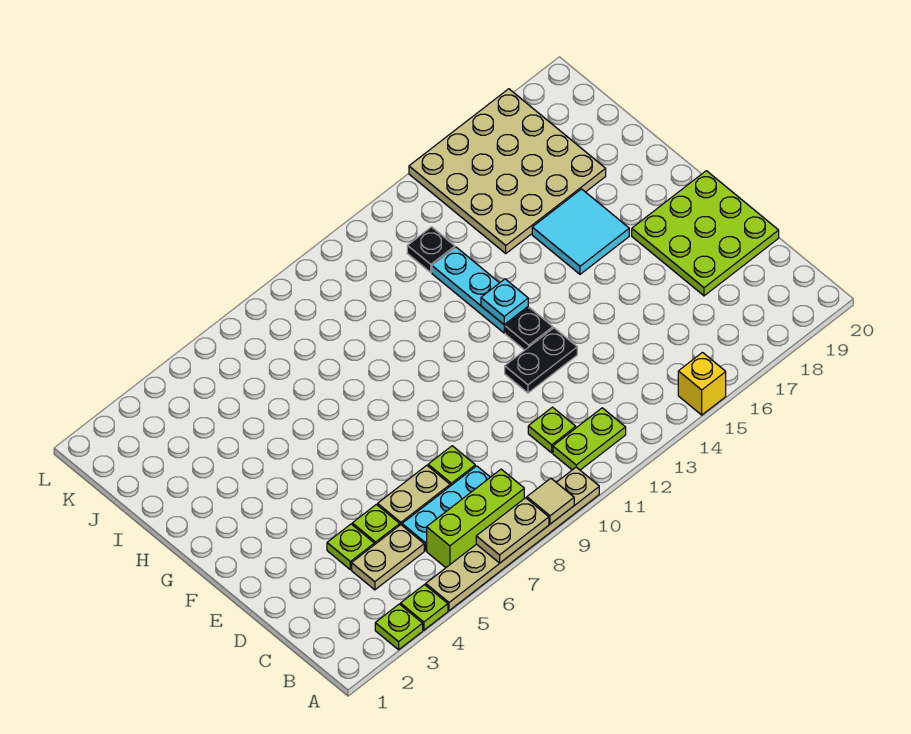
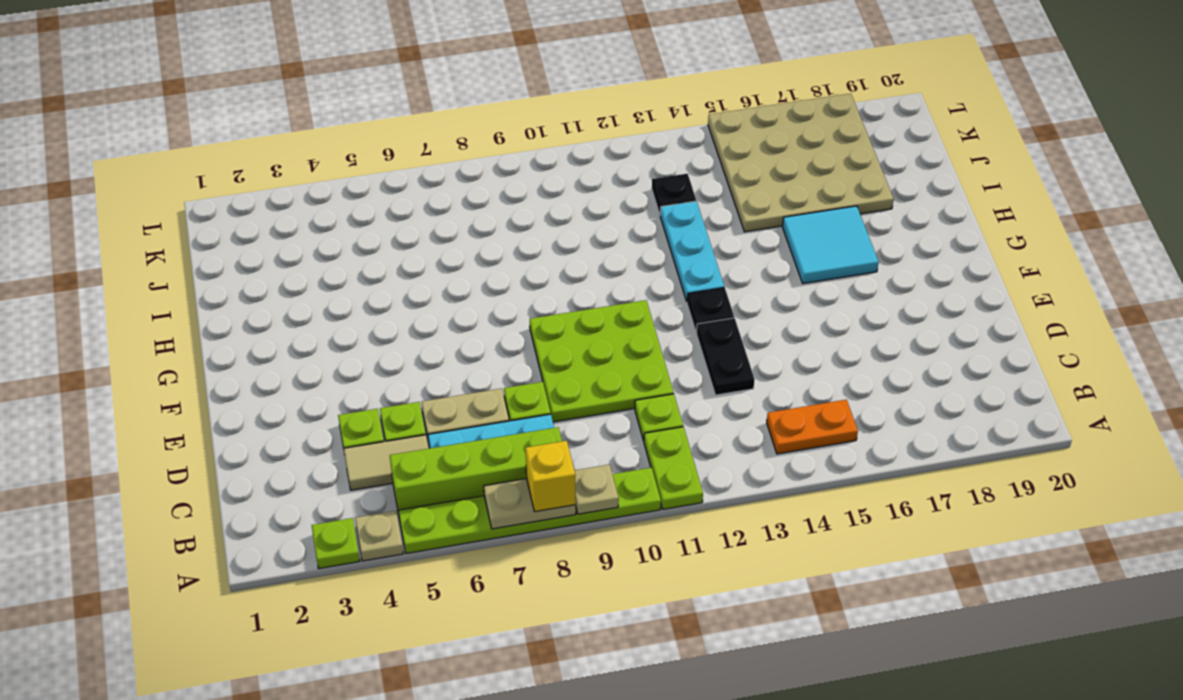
lime 1x1 plate [401,585,448,630] -> tan 1x1 plate [355,511,404,561]
tan 1x6 plate [426,467,599,611] -> lime 1x6 plate [398,468,661,554]
tan 1x1 tile [527,478,574,524] -> tan 1x1 plate [574,464,619,514]
yellow 1x1 brick [678,353,726,415] -> yellow 1x1 brick moved to [525,441,576,512]
lime 1x3 brick [427,469,524,568] -> lime 1x4 brick [390,427,562,514]
lime 1x2 plate [553,408,626,470] -> lime 1x2 plate turned to [644,427,703,509]
none -> orange 1x2 plate [767,400,858,454]
tan 1x2 plate [352,525,424,590] -> tan 1x2 tile [344,435,429,490]
lime 3x3 plate [632,171,779,296] -> lime 3x3 plate moved to [530,300,674,422]
black 1x2 plate [505,328,577,393] -> black 1x2 plate turned to [696,318,755,395]
cyan 1x1 plate [481,279,528,325] -> none

